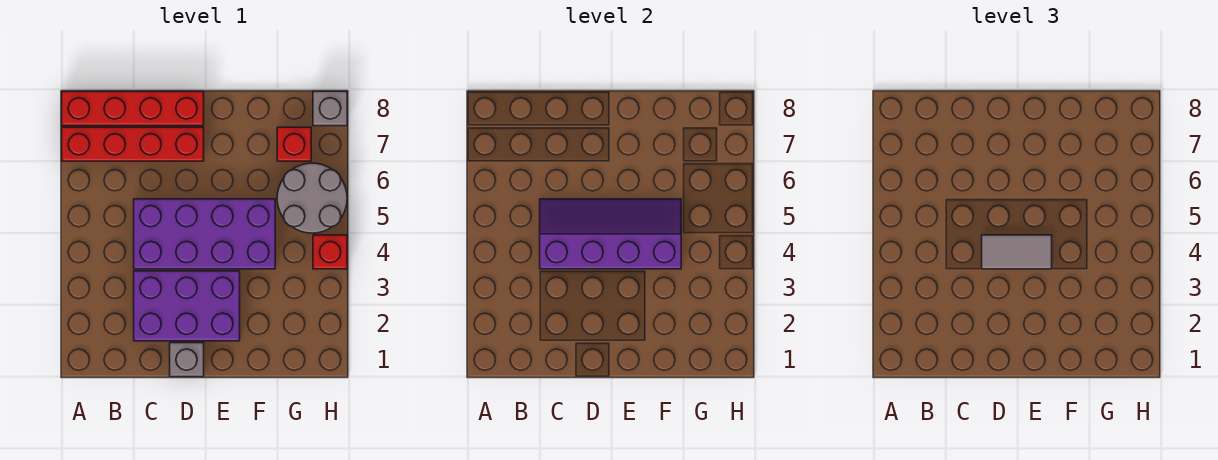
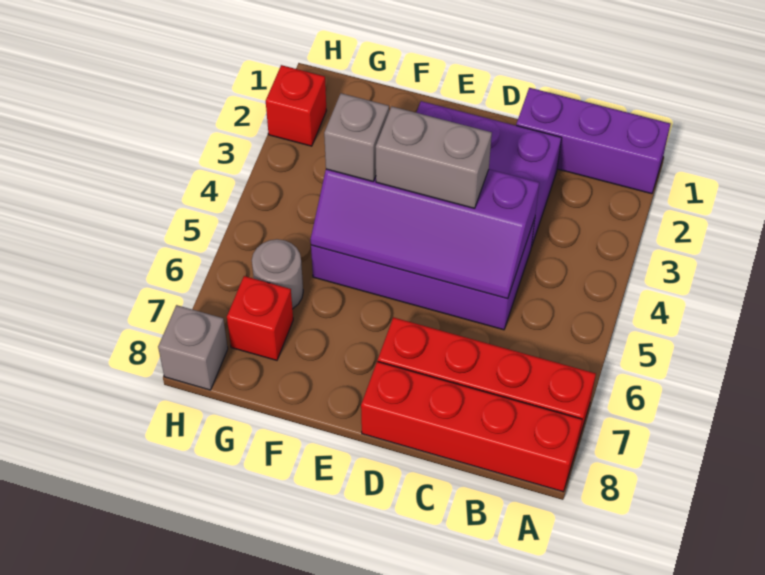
none -> purple 1x3 brick [516,88,670,194]
grey 1x1 brick [170,343,204,377] -> grey 1x1 brick moved to [324,93,389,181]
grey 1x2 tile [982,235,1052,269] -> grey 1x2 brick [376,106,492,208]
grey 2x2 round brick [277,163,347,233] -> grey 1x1 round brick [252,239,303,309]
red 1x1 brick [313,235,347,269] -> red 1x1 brick moved to [266,65,327,146]

